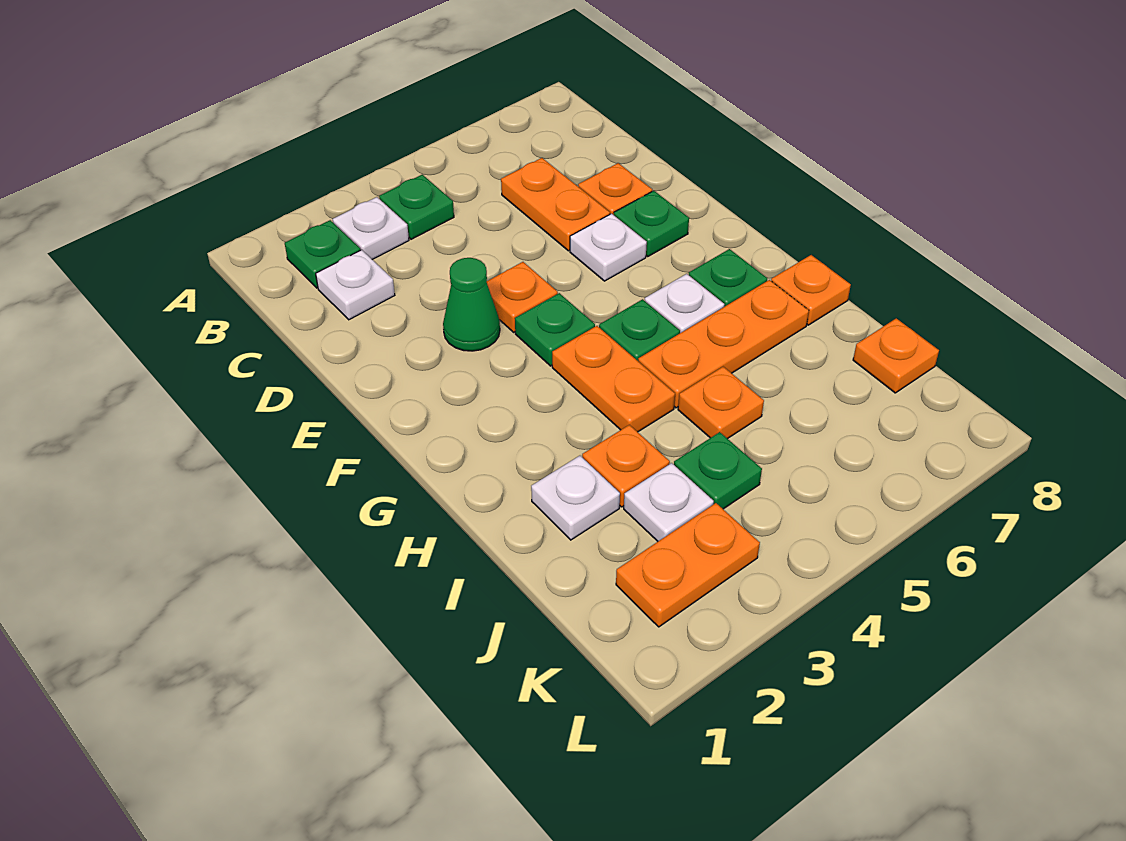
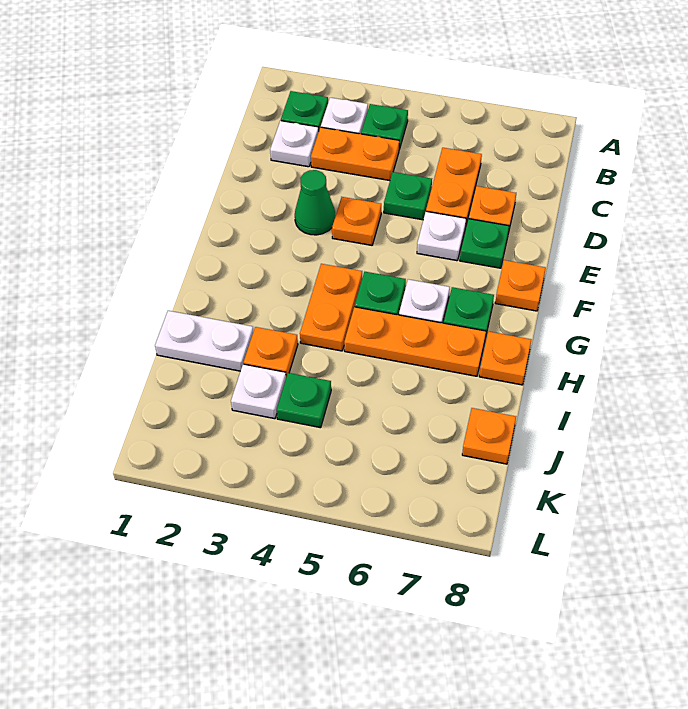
green 1x1 plate [515,293,595,366] -> green 1x1 plate moved to [384,172,432,220]
white 1x1 plate [531,456,620,540] -> white 1x2 plate [155,311,254,371]
orange 1x1 plate [678,367,764,439] -> orange 1x1 plate moved to [495,260,546,311]
orange 1x2 plate [616,503,760,627] -> orange 1x2 plate moved to [311,127,399,181]

